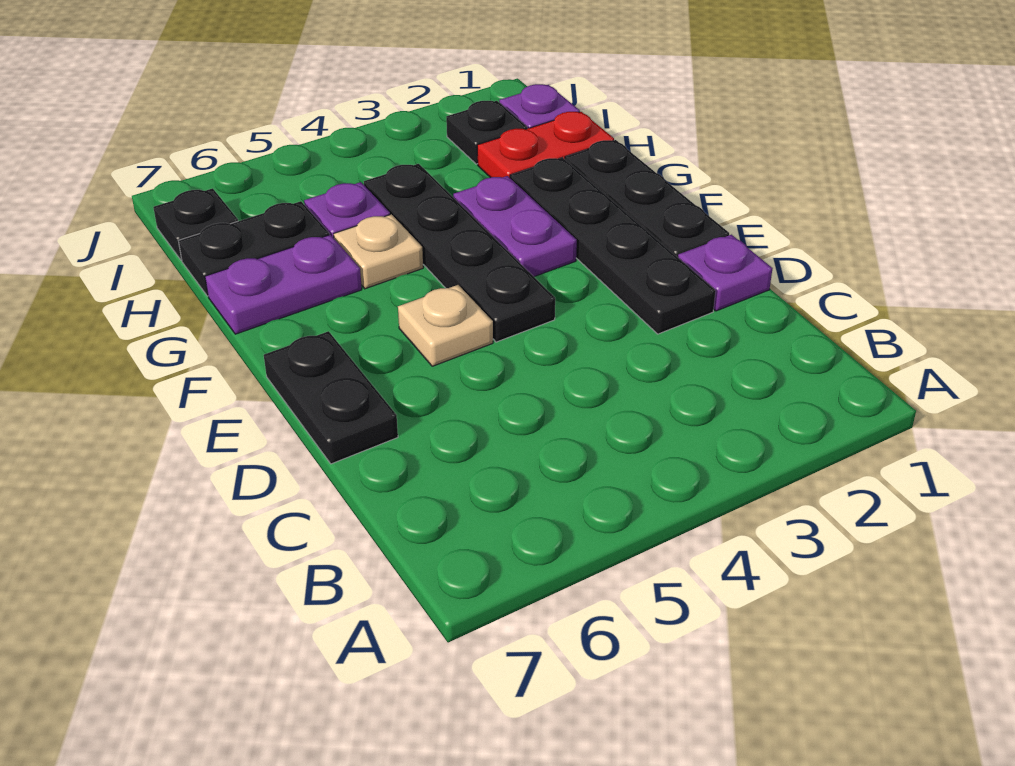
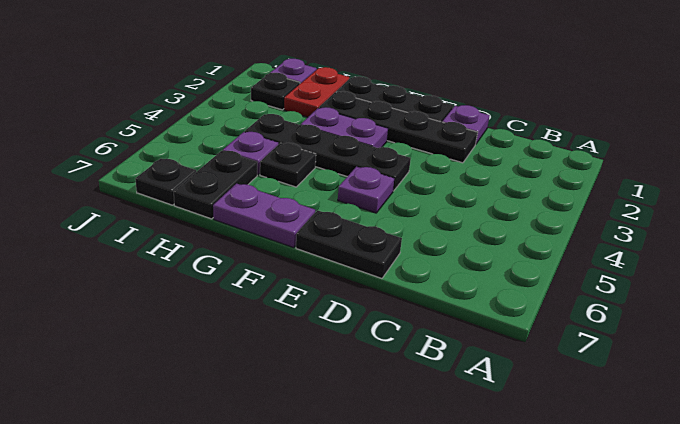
tan 1x1 plate [398,285,493,366] -> purple 1x1 plate [338,167,394,213]
tan 1x1 plate [334,214,423,289] -> black 1x1 plate [260,143,316,187]
purple 1x2 plate [205,235,362,334] -> purple 1x2 plate turned to [213,184,315,248]

